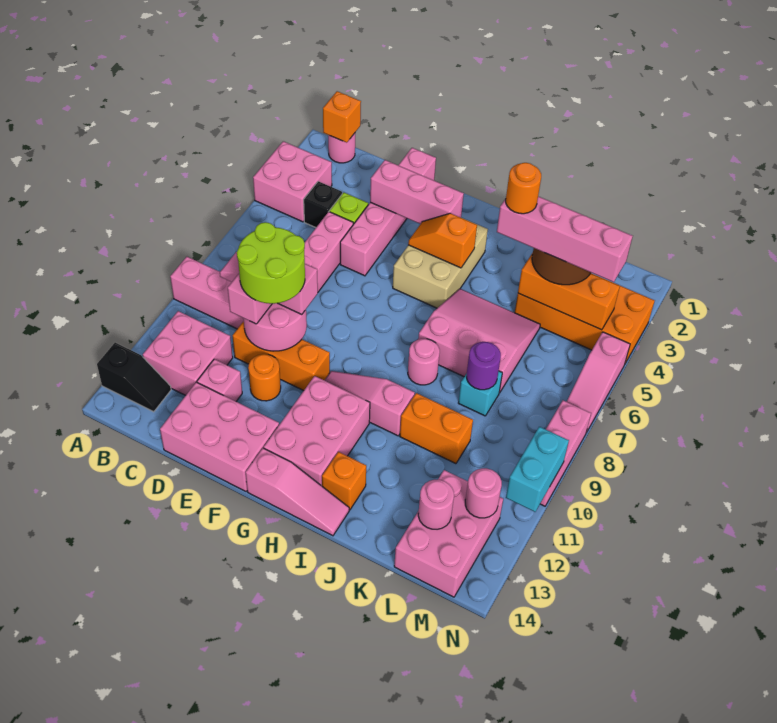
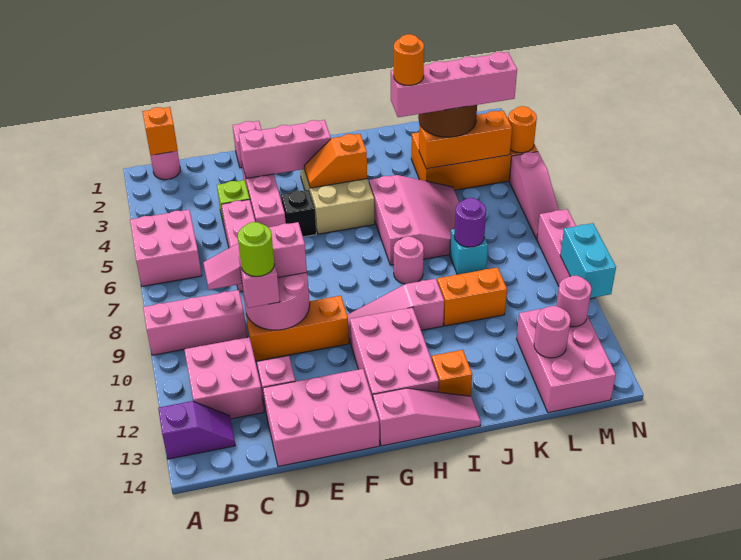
pink 2x2 brick [253,141,332,222] -> pink 2x2 brick moved to [130,210,202,286]
black 1x2 slope [97,343,171,412] -> purple 1x2 slope [158,401,236,459]
black 1x1 brick [304,181,342,228] -> black 1x1 brick moved to [281,190,316,237]
lime 2x2 round brick [237,222,305,304] -> lime 1x1 round brick [238,222,274,277]
orange 1x1 round brick [248,354,281,401] -> orange 1x1 round brick moved to [508,106,537,153]
pink 3x3 slope [418,289,540,393] -> pink 3x3 slope turned to [369,175,459,265]

